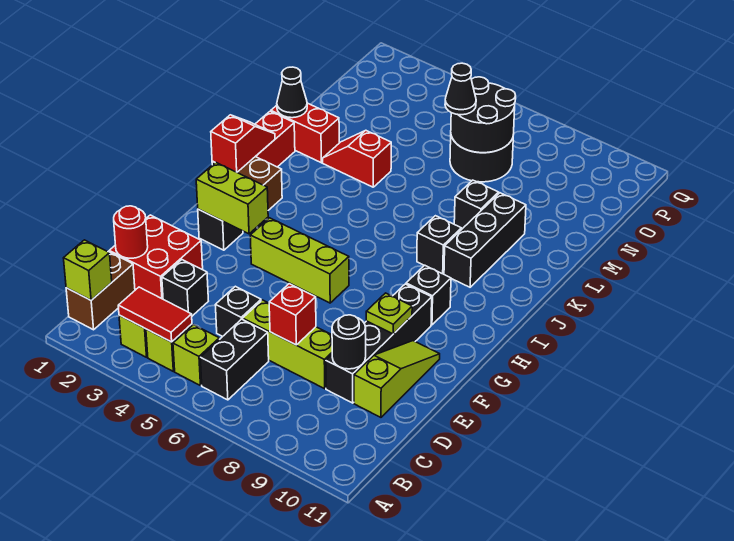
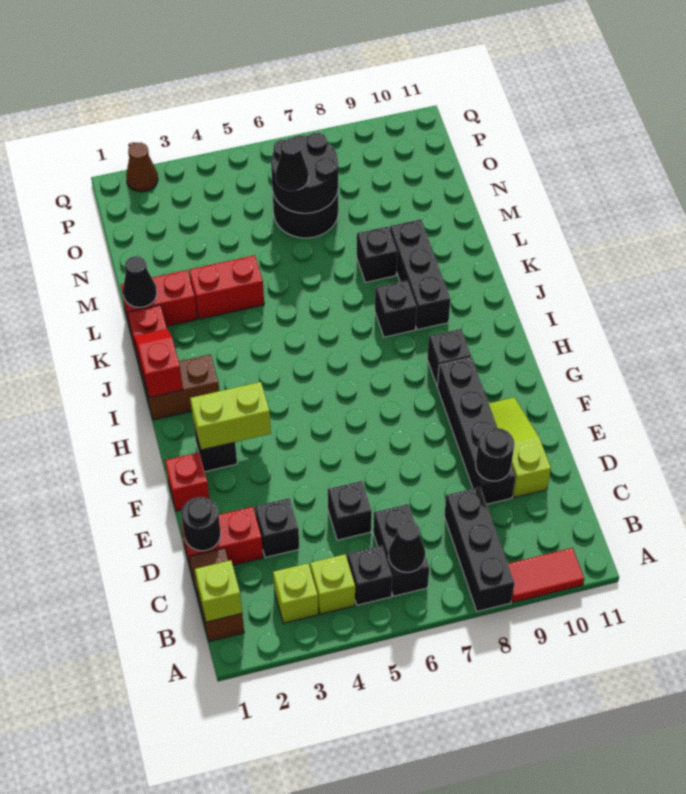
none -> black 1x3 brick [444,487,515,611]
red 1x2 tile [118,287,192,342] -> red 1x2 tile moved to [508,548,584,603]
lime 1x1 brick [173,325,219,386] -> black 1x1 brick [347,545,392,605]
none -> black 1x1 cone [389,521,425,572]
red 2x2 brick [109,215,203,299] -> red 1x2 brick [181,507,263,572]
red 1x1 round brick [114,206,148,258] -> black 1x1 round brick [181,497,221,551]
lime 1x3 brick [243,300,332,389] -> none
red 1x1 brick [269,284,316,345] -> red 1x1 brick moved to [165,452,210,511]
lime 1x1 plate [366,293,412,334] -> none
lime 1x3 brick [250,218,349,303] -> none
red 1x2 slope [323,130,391,187] -> red 1x2 brick [189,255,264,319]
none -> brown 1x1 cone [126,143,158,192]

